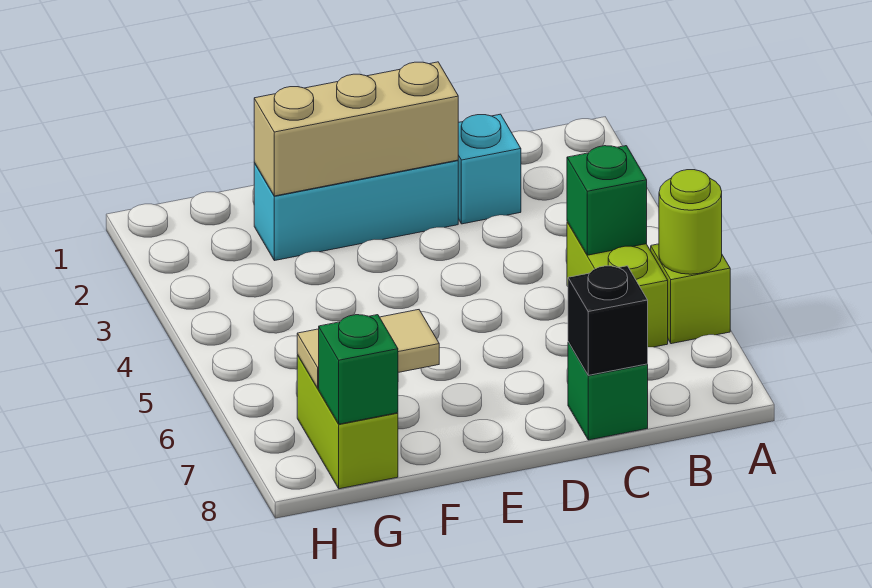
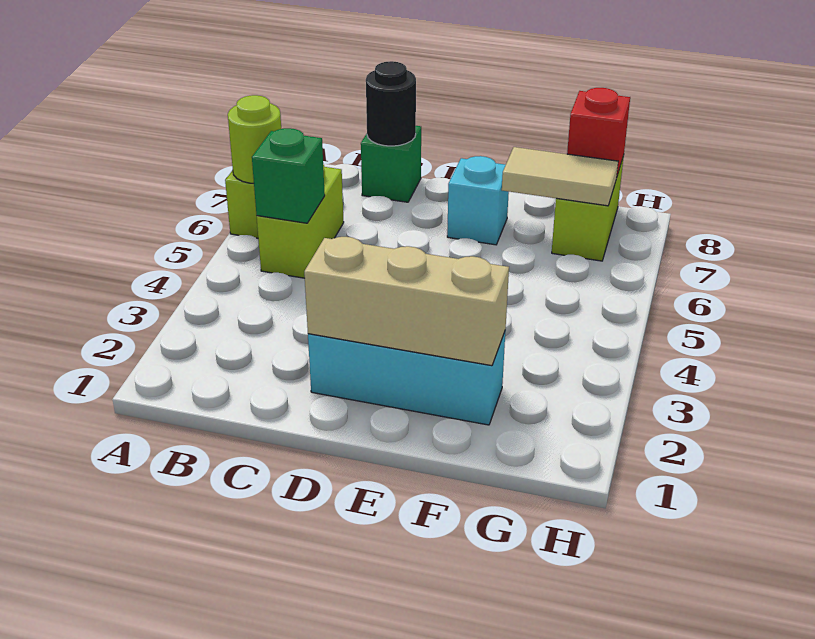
cyan 1x1 brick [458,114,521,224] -> cyan 1x1 brick moved to [447,156,509,245]
black 1x1 brick [568,266,648,375] -> black 1x1 round brick [366,61,416,146]
green 1x1 brick [319,315,398,424] -> red 1x1 brick [567,88,630,178]

